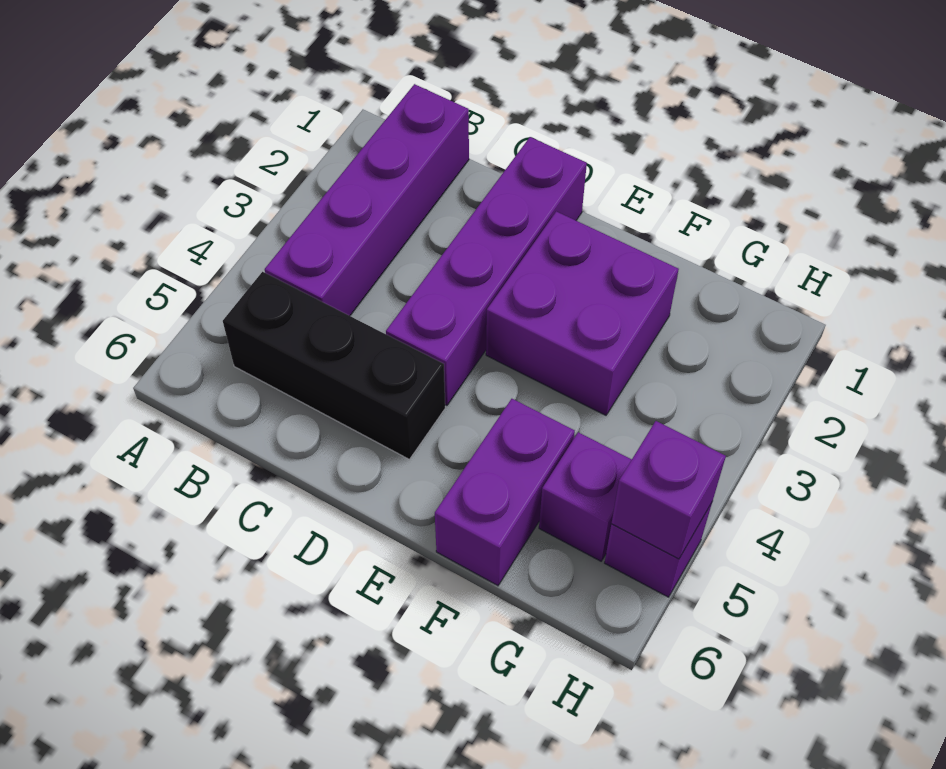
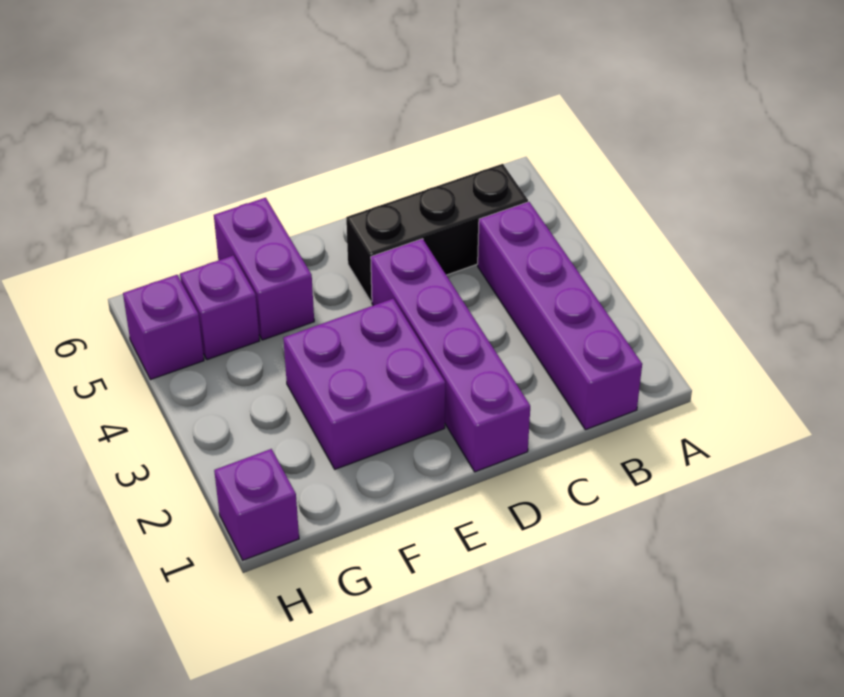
purple 1x1 brick [611,421,726,559] -> purple 1x1 brick moved to [214,449,299,560]

